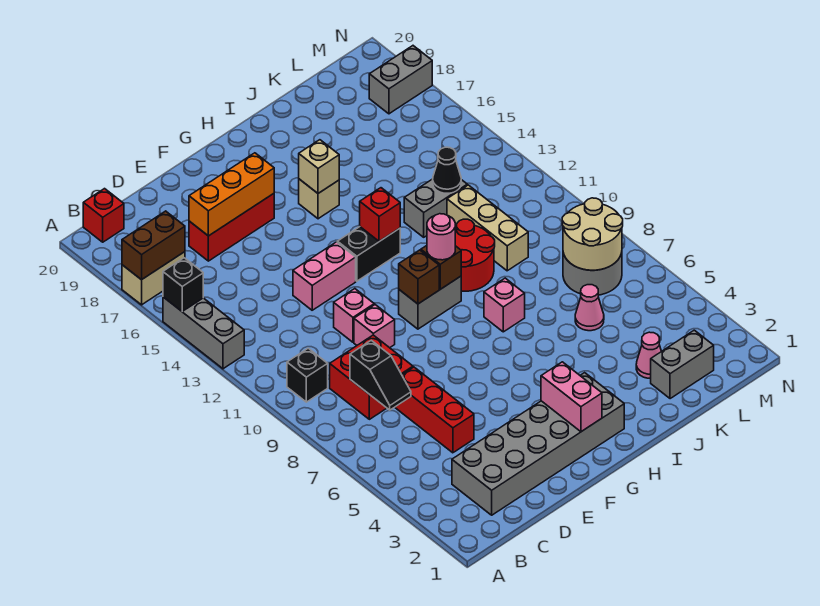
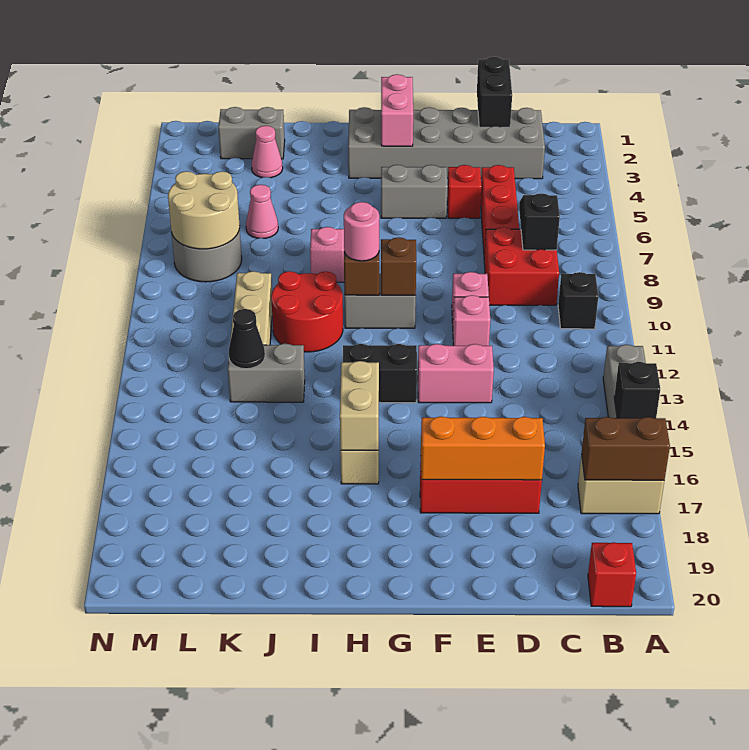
none -> black 1x2 brick [477,57,512,127]
red 1x1 brick [360,188,400,241] -> red 1x1 brick moved to [447,165,481,218]
tan 1x1 brick [299,140,339,193] -> tan 1x2 brick [340,361,379,450]
grey 1x2 brick [369,46,432,114] -> grey 1x2 brick moved to [381,165,448,218]

